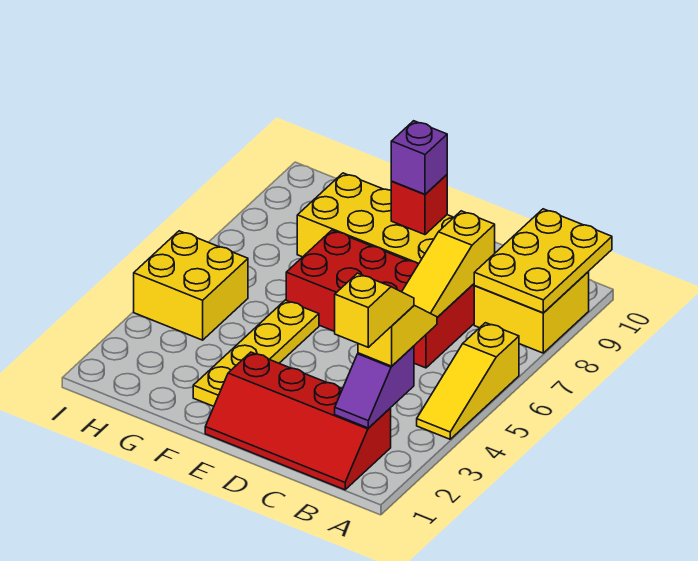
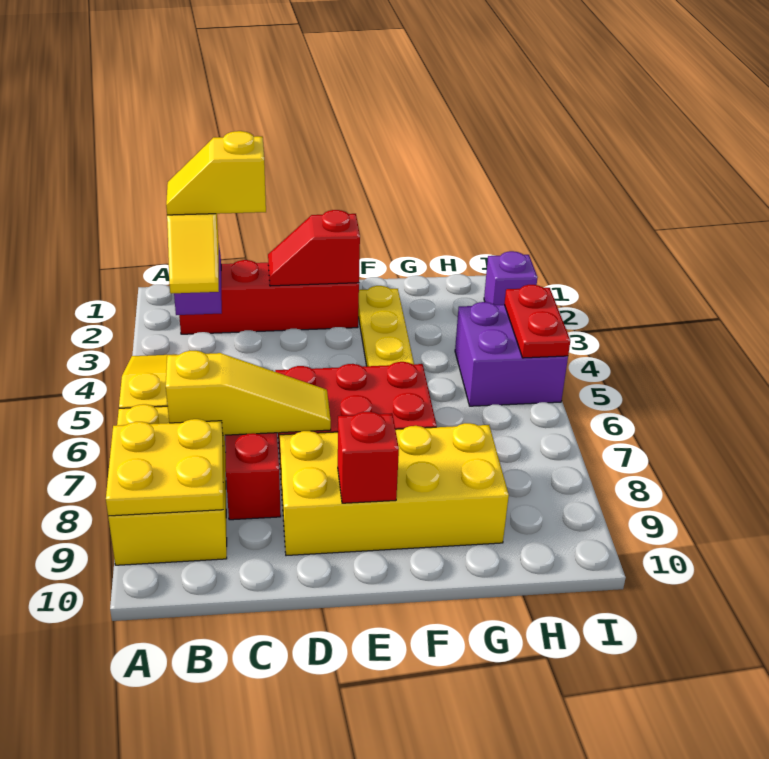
yellow 2x2 brick [474,272,589,353] -> yellow 2x3 brick [108,404,227,565]
yellow 2x3 plate [474,209,612,313] -> yellow 2x2 plate [106,419,223,516]
yellow 1x2 slope [335,273,414,347] -> yellow 1x2 slope turned to [166,131,266,215]
yellow 1x3 slope [402,211,495,317] -> yellow 1x3 slope turned to [166,351,331,435]
none -> red 1x2 slope [268,210,360,286]
purple 1x1 brick [391,121,447,194] -> purple 1x1 brick moved to [484,251,538,305]
yellow 2x2 brick [134,231,248,340] -> purple 2x2 brick [455,302,568,406]
none -> red 1x2 plate [504,285,570,358]

